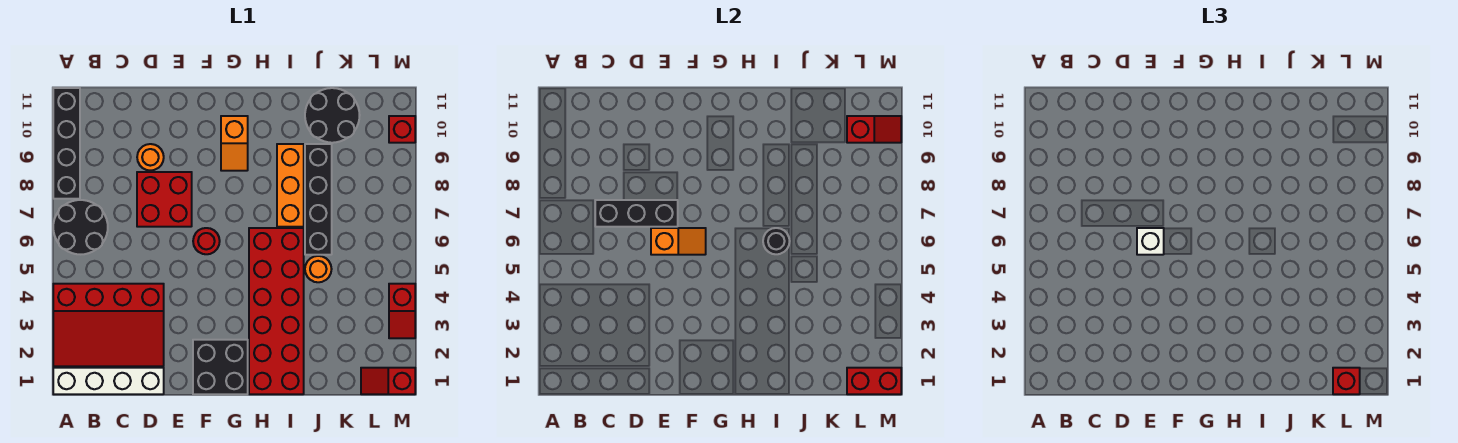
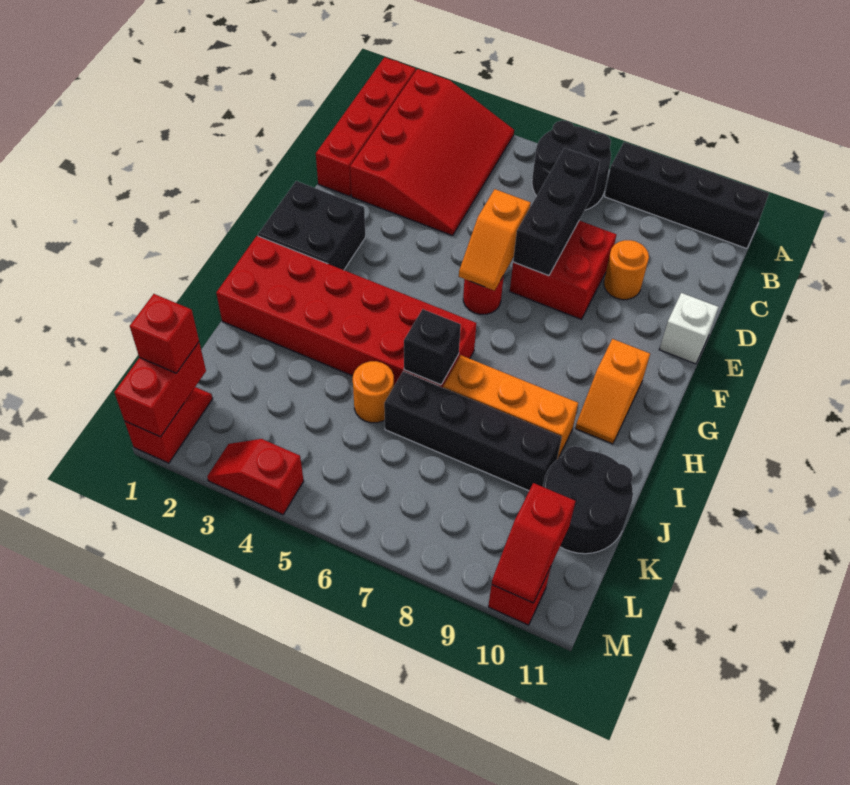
white 1x4 brick [53,368,164,394] -> red 1x4 brick [316,57,416,196]
red 3x4 slope [53,284,164,366] -> red 3x4 slope turned to [350,69,514,236]
white 1x1 brick [1137,228,1164,255] -> white 1x1 brick moved to [659,293,718,364]
orange 1x2 slope [221,116,248,171] -> orange 1x2 slope turned to [575,339,650,444]
black 1x1 round brick [763,228,790,254] -> black 1x1 brick [404,309,461,385]

